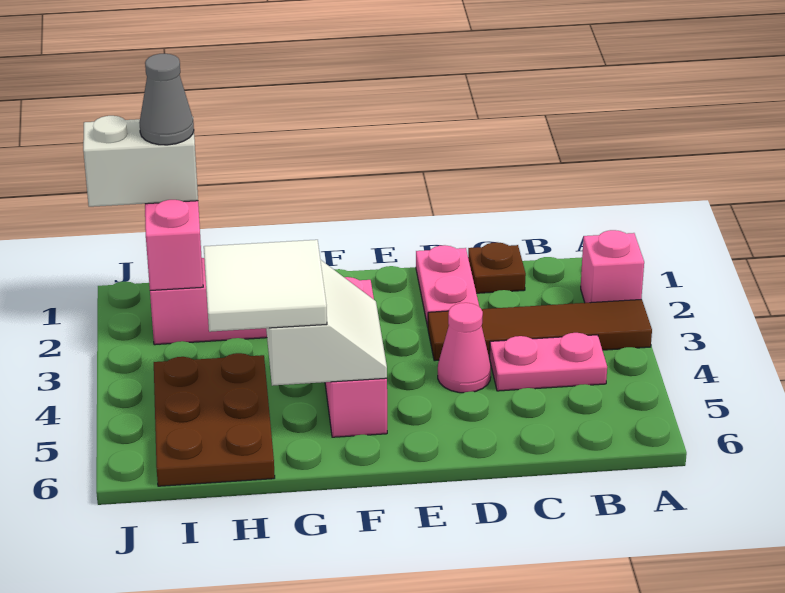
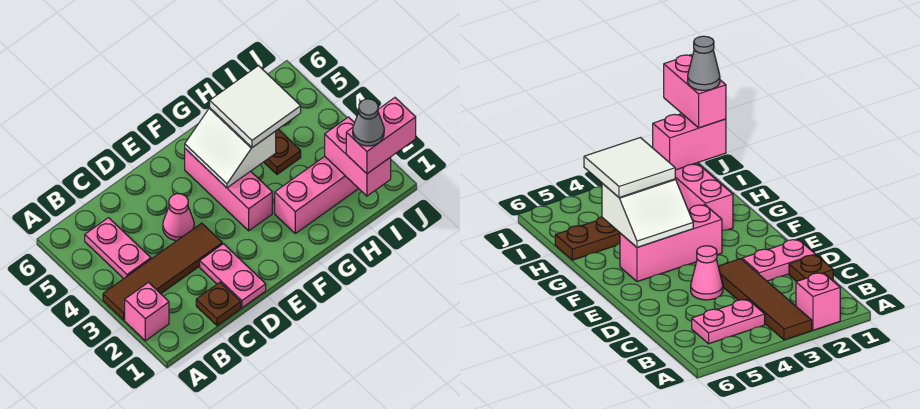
pink 1x2 plate [490,333,607,391] -> pink 1x2 plate turned to [85,218,151,279]
brown 2x3 plate [154,353,275,486] -> brown 1x3 plate [264,129,301,174]
white 1x2 brick [83,116,198,207] -> pink 1x2 brick [346,98,416,174]

